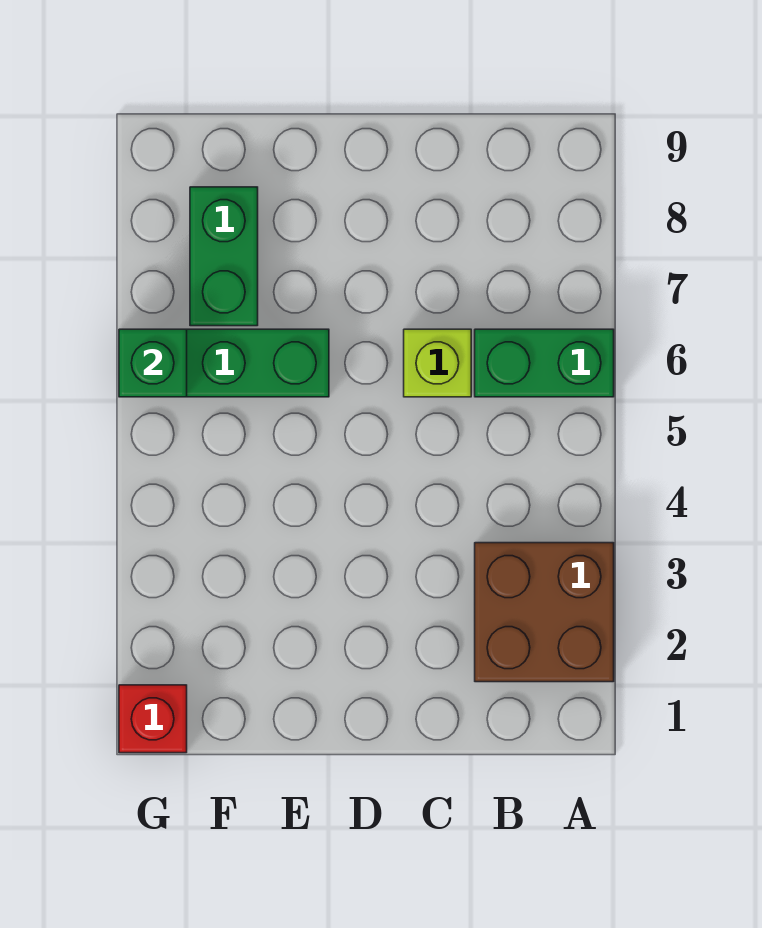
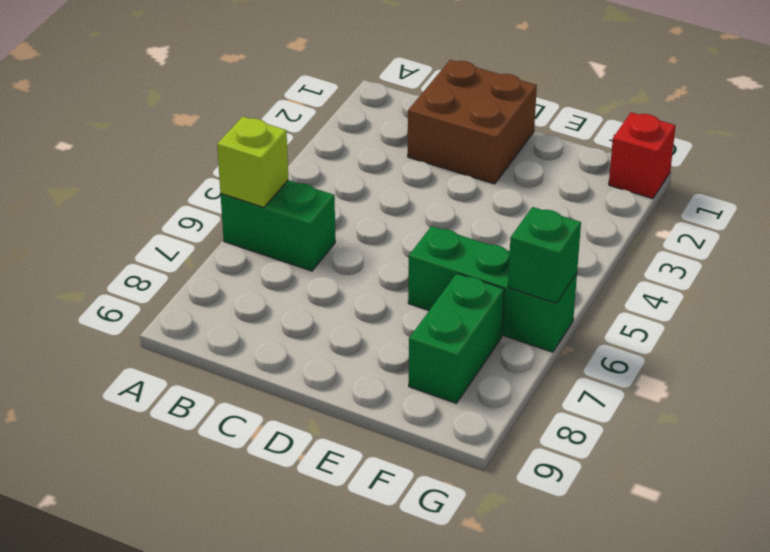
brown 2x2 brick [475,543,614,682] -> brown 2x2 brick moved to [408,60,537,184]
lime 1x1 brick [404,329,471,397] -> lime 1x1 brick moved to [217,116,288,207]

